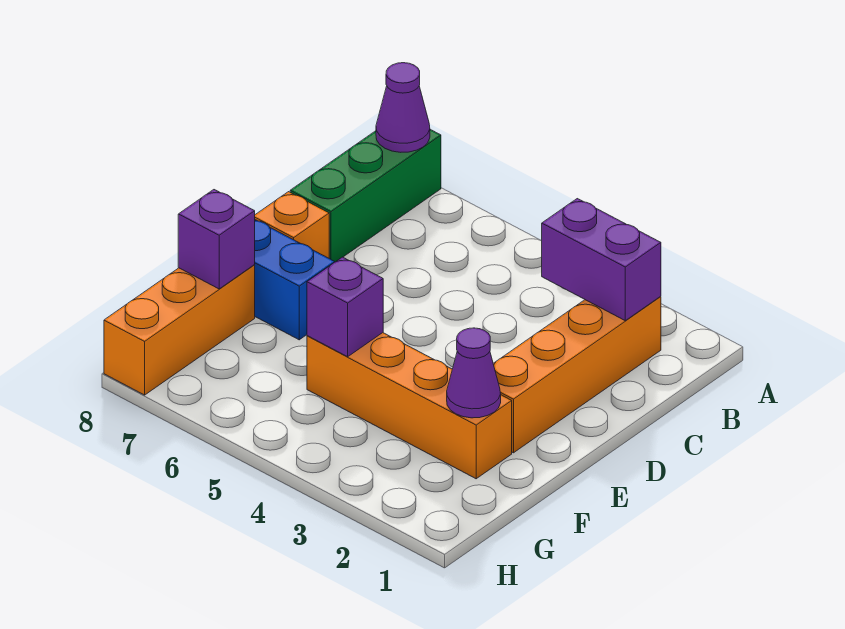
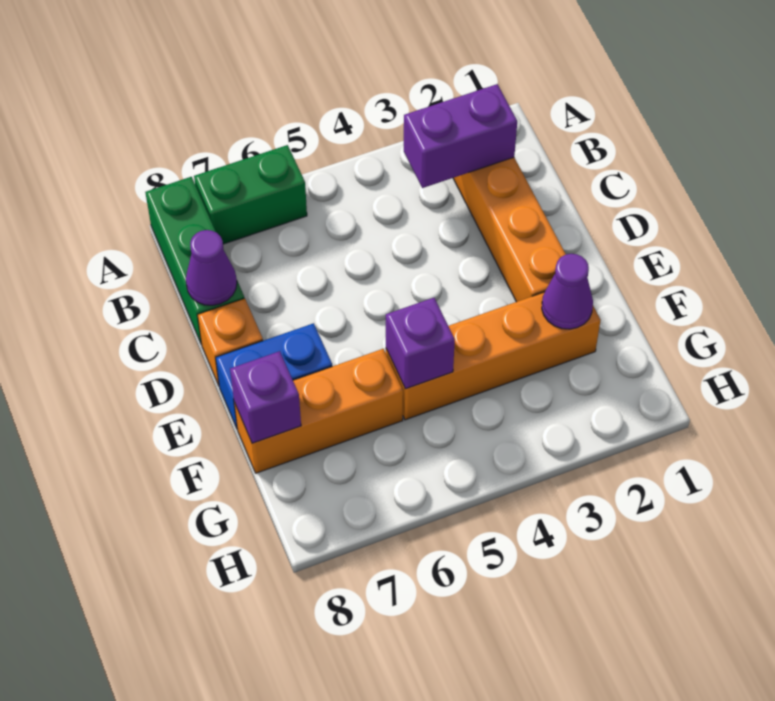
none -> green 1x2 brick [194,145,307,244]
purple 1x1 cone [376,63,430,152] -> purple 1x1 cone moved to [186,230,237,305]
orange 1x3 brick [104,265,255,395] -> orange 1x3 brick turned to [234,349,403,473]

